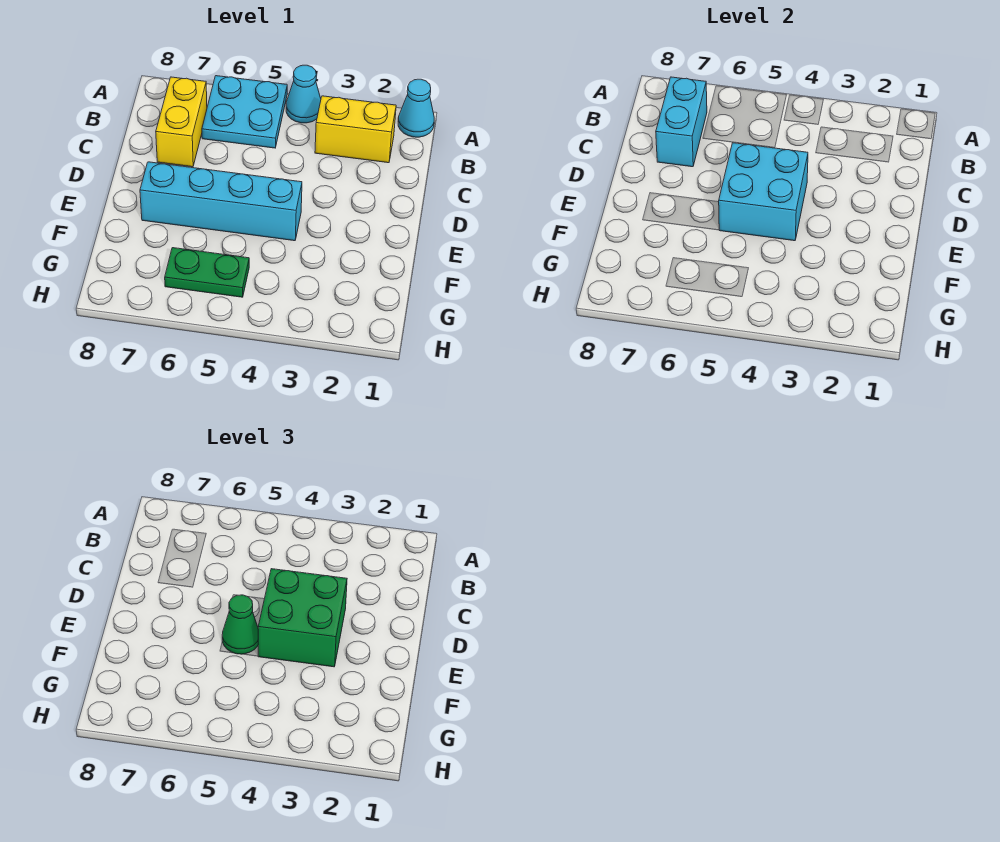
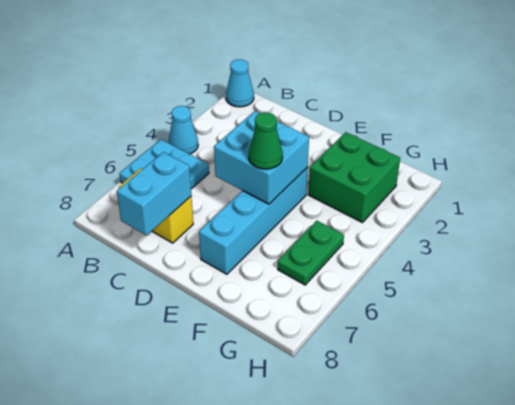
yellow 1x2 brick [315,96,396,163] -> none
cyan 1x2 brick [656,77,707,167] -> cyan 1x2 brick turned to [117,152,191,235]
green 2x2 brick [258,569,347,667] -> green 2x2 brick moved to [308,132,400,223]

